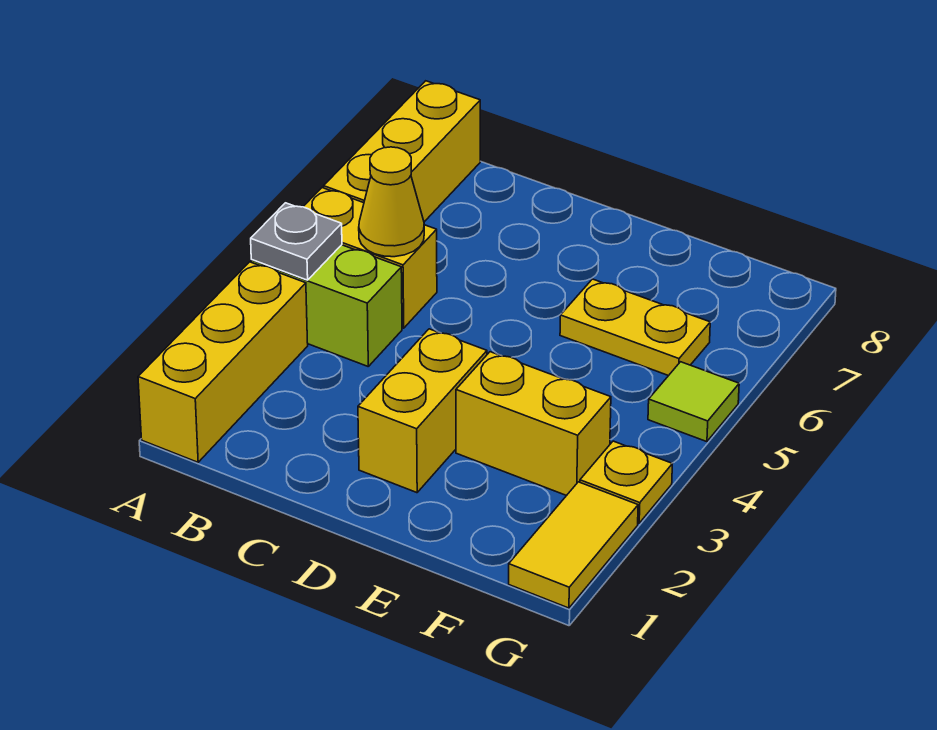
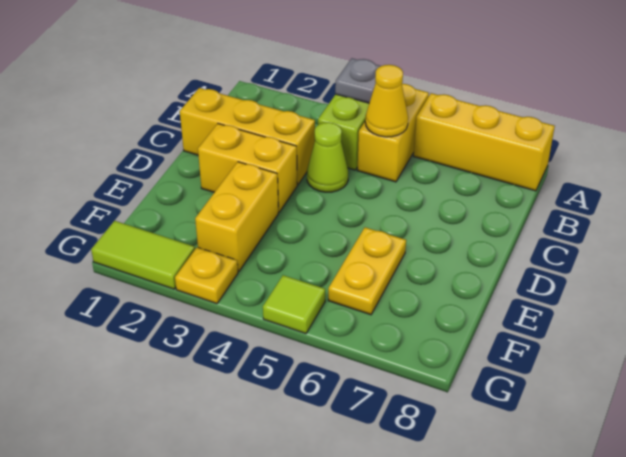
yellow 1x3 brick [138,262,308,462] -> yellow 1x3 brick moved to [180,88,315,185]
none -> lime 1x1 cone [307,122,348,192]
yellow 1x2 tile [509,482,638,608] -> lime 1x2 tile [91,221,195,289]

